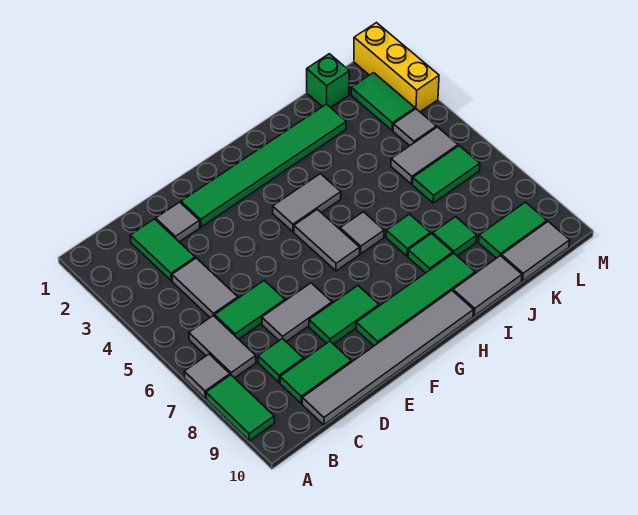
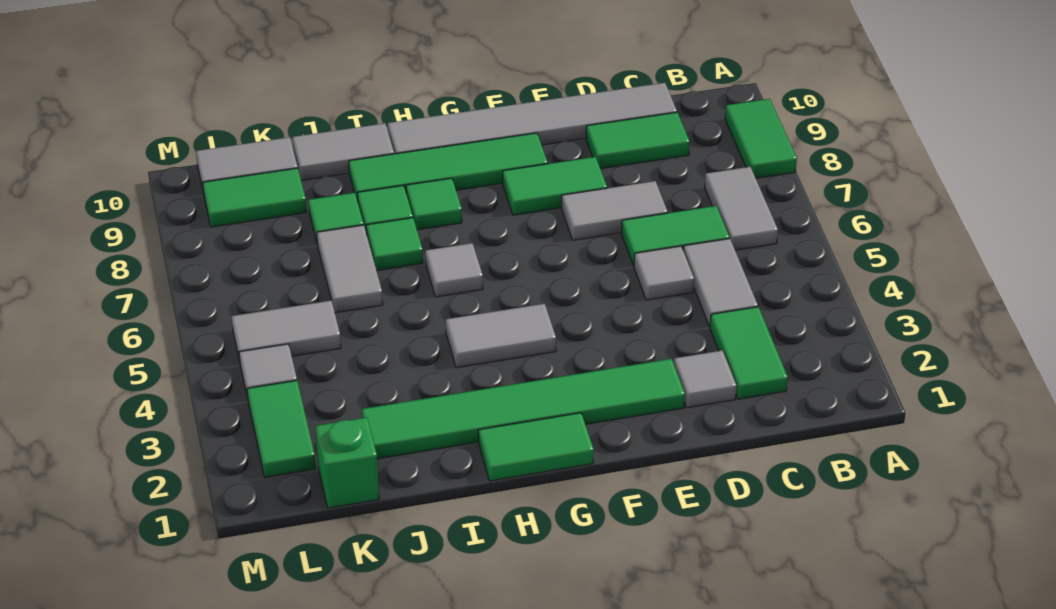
grey 1x1 tile [184,354,230,398] -> grey 1x1 tile moved to [634,246,694,300]
green 1x1 tile [258,338,303,383] -> green 1x1 tile moved to [406,178,462,230]
grey 1x2 tile [294,209,360,271] -> grey 1x2 tile moved to [317,225,383,313]
green 1x2 tile [413,146,480,203] -> green 1x2 tile moved to [478,413,594,481]
yellow 1x3 brick [354,23,439,112] -> none

